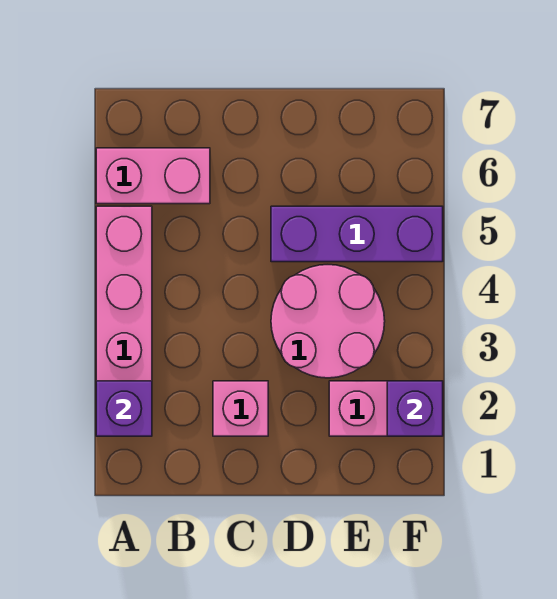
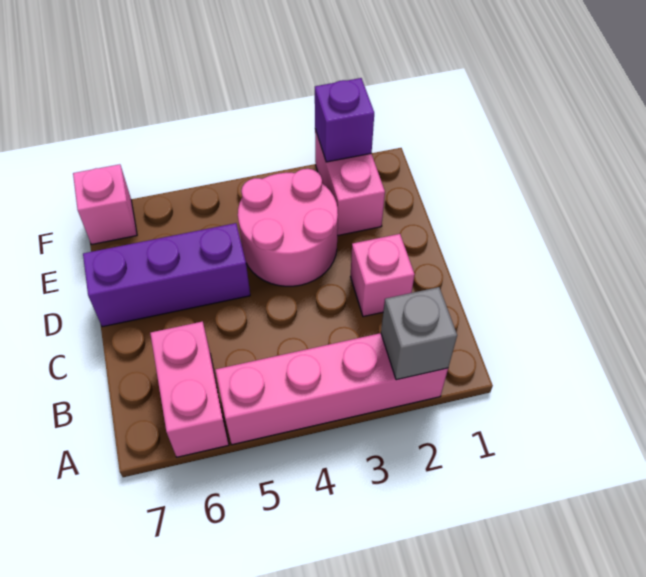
purple 1x1 brick [96,381,152,436] -> grey 1x1 brick [381,287,457,380]
purple 1x3 brick [271,206,443,262] -> purple 1x3 brick turned to [83,223,250,327]
none -> pink 1x1 brick [73,164,137,245]

